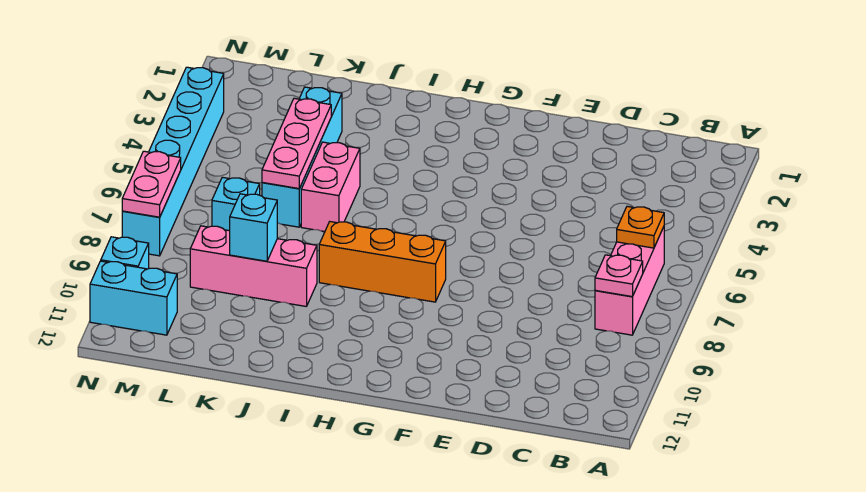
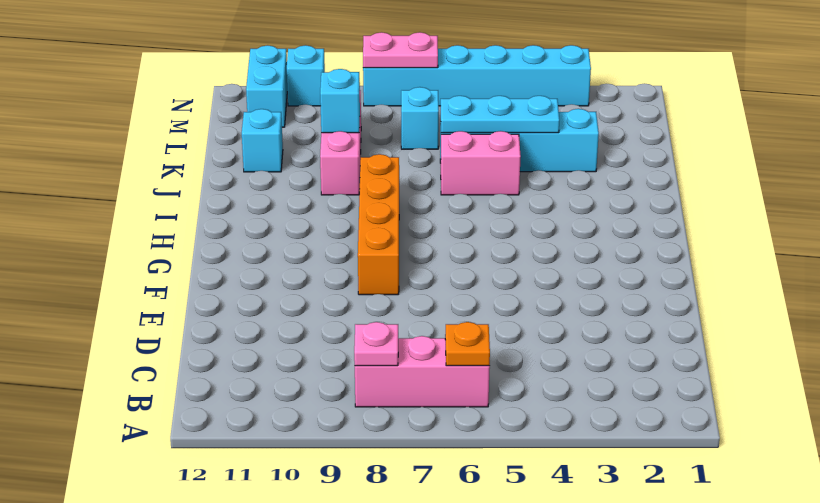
orange 1x3 brick [319,222,446,302] -> orange 1x4 brick [358,154,399,295]
pink 1x3 plate [262,98,331,189] -> cyan 1x3 plate [441,96,559,133]
none -> cyan 1x1 brick [242,109,283,172]

